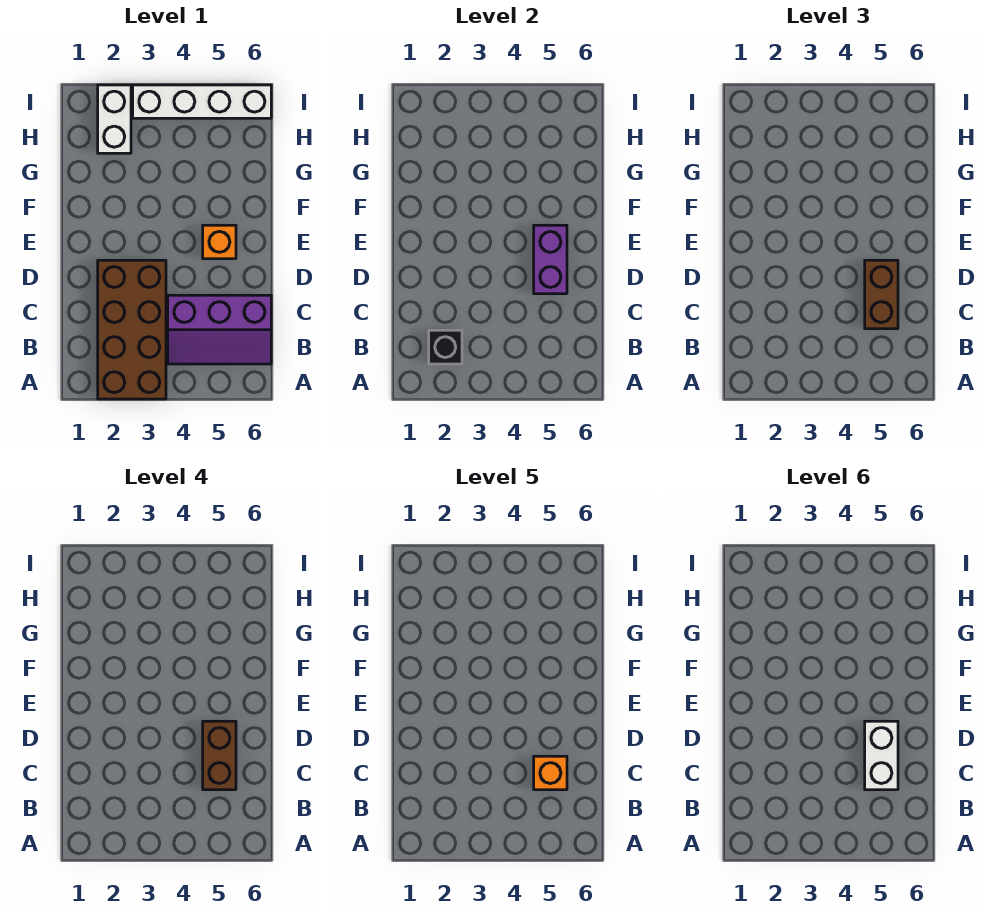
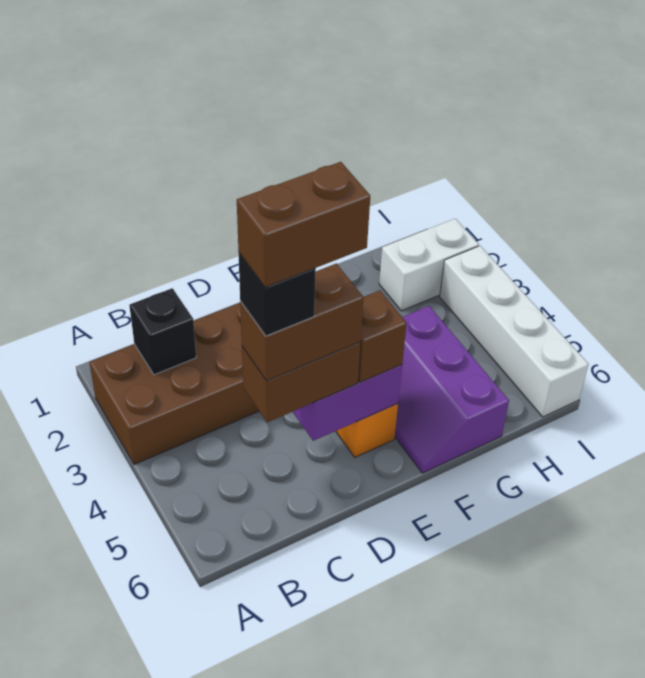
purple 2x3 slope [168,295,271,364] -> purple 2x3 slope moved to [395,306,509,473]
orange 1x1 brick [534,756,567,790] -> black 1x1 brick [239,253,316,336]
white 1x2 brick [865,721,898,790] -> brown 1x2 brick [237,162,370,288]
none -> brown 1x1 brick [358,290,407,382]

